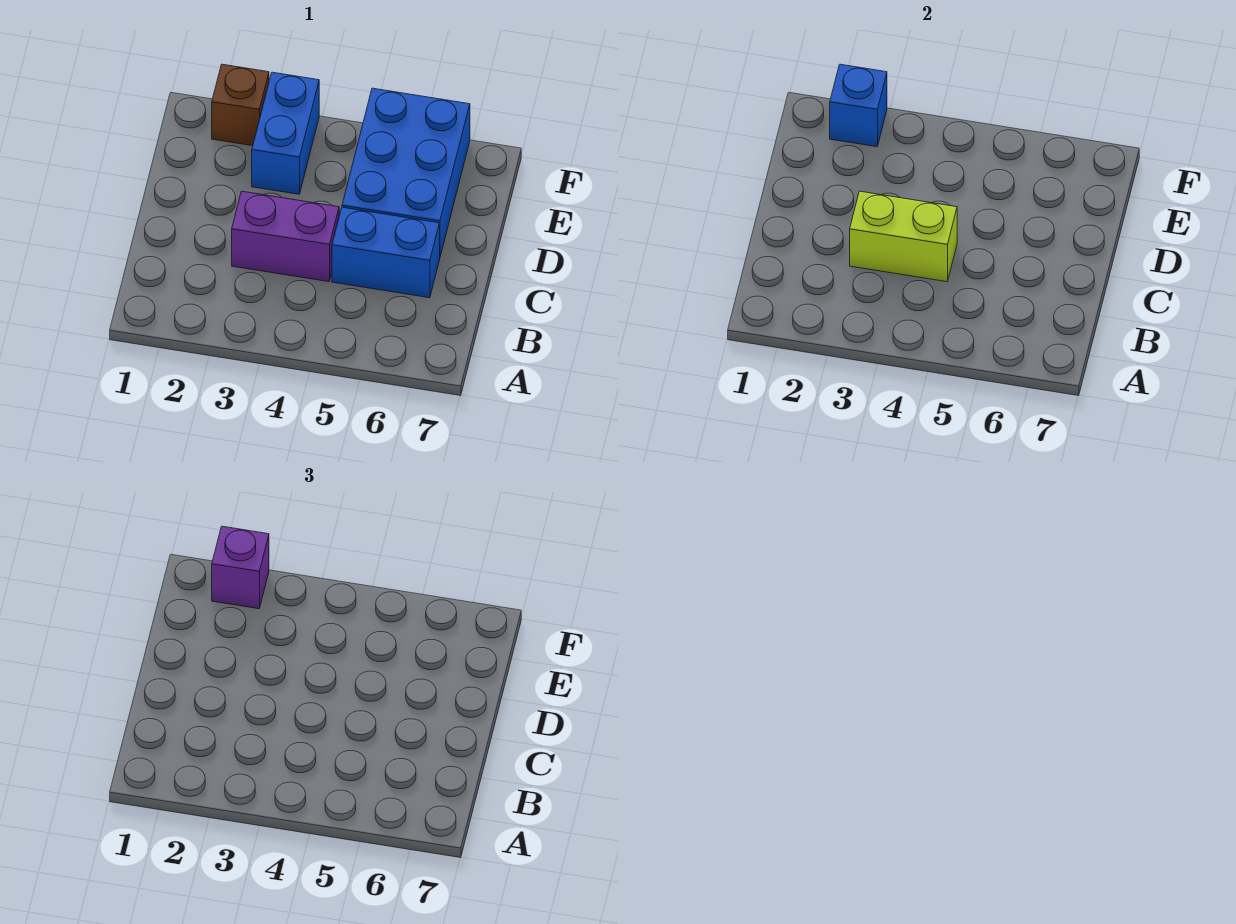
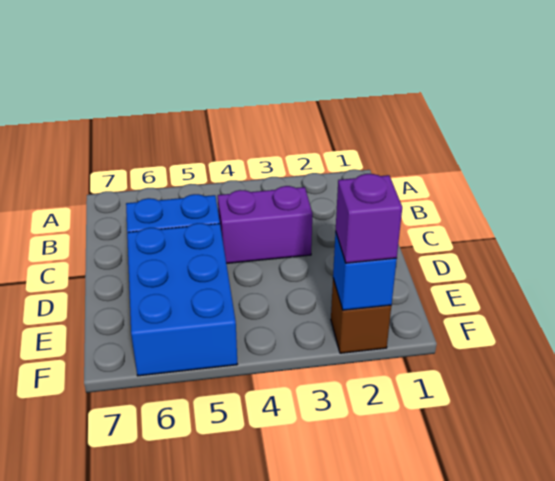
lime 1x2 brick [850,191,957,282] -> none
blue 1x2 brick [252,72,319,194] -> none

